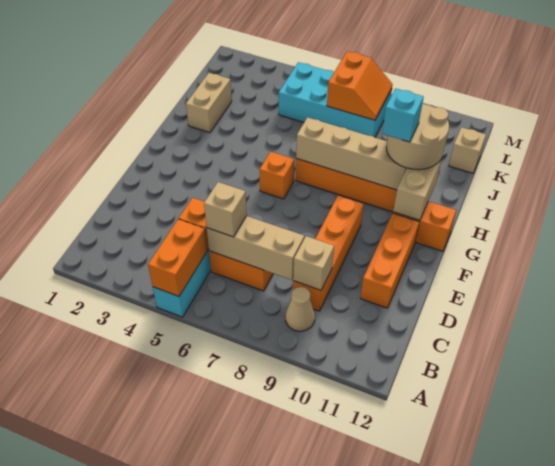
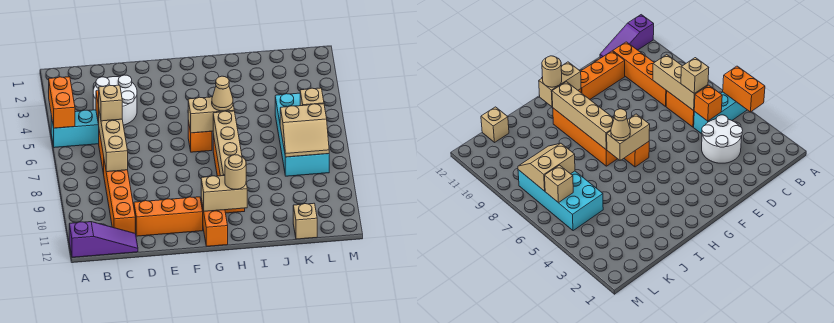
orange 1x2 brick [148,219,207,296] -> orange 1x2 brick turned to [49,77,75,128]
none -> purple 1x3 slope [69,222,138,257]
tan 1x1 cone [286,287,315,331] -> tan 1x1 cone moved to [212,76,233,111]
none -> white 2x2 round brick [93,75,137,125]
orange 1x4 brick [293,196,364,311] -> orange 1x4 brick turned to [104,161,135,233]
tan 1x1 brick [293,236,334,290] -> tan 1x1 brick moved to [300,88,324,106]
tan 2x2 round brick [386,104,449,170] -> tan 1x1 round brick [225,155,246,189]
cyan 1x1 brick [382,89,423,142] -> none
tan 1x2 brick [186,73,232,133] -> tan 1x2 brick moved to [188,97,234,133]
orange 2x2 slope [327,51,392,120] -> tan 2x2 slope [280,104,329,157]

